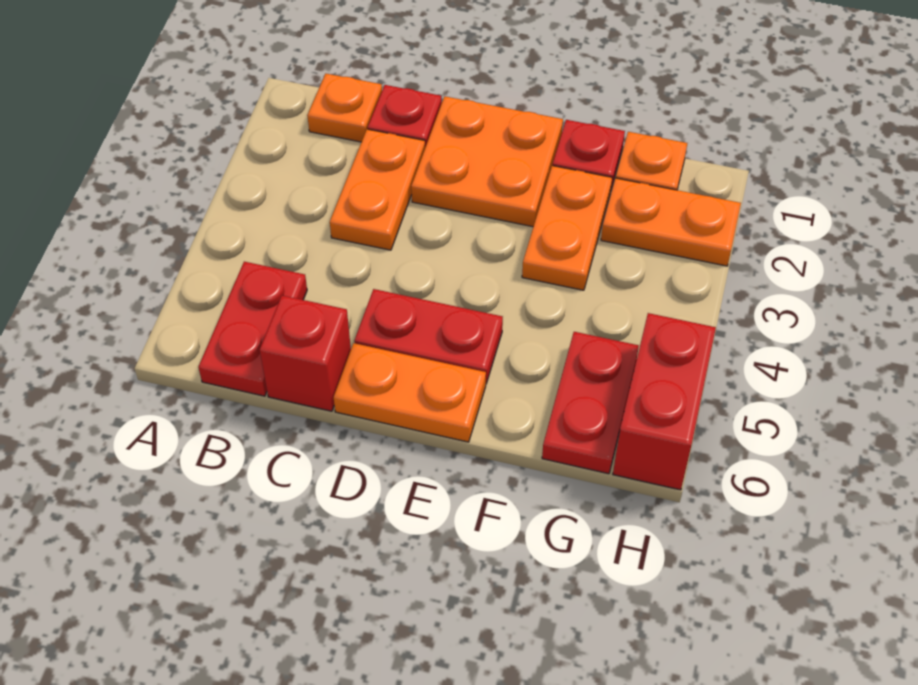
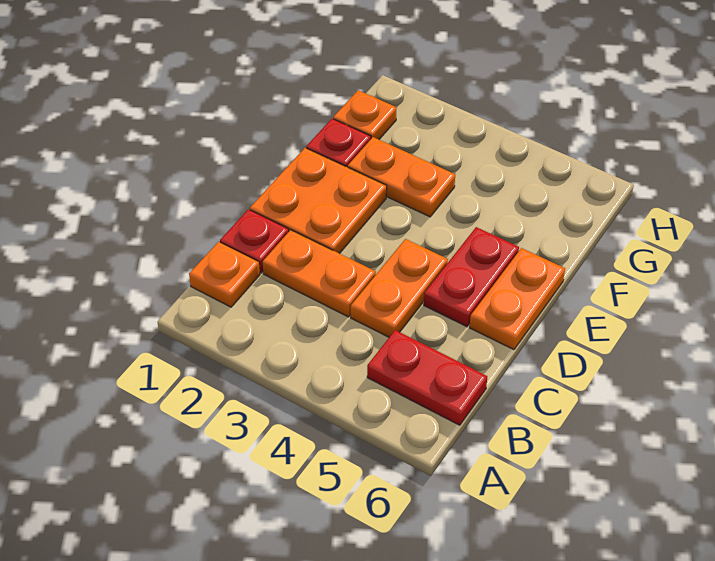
red 1x1 brick [260,296,351,411] -> none
orange 1x2 plate [601,178,741,266] -> orange 1x2 plate moved to [351,239,448,337]
red 1x2 plate [542,332,639,474] -> none
red 1x2 brick [613,313,716,490] -> none

